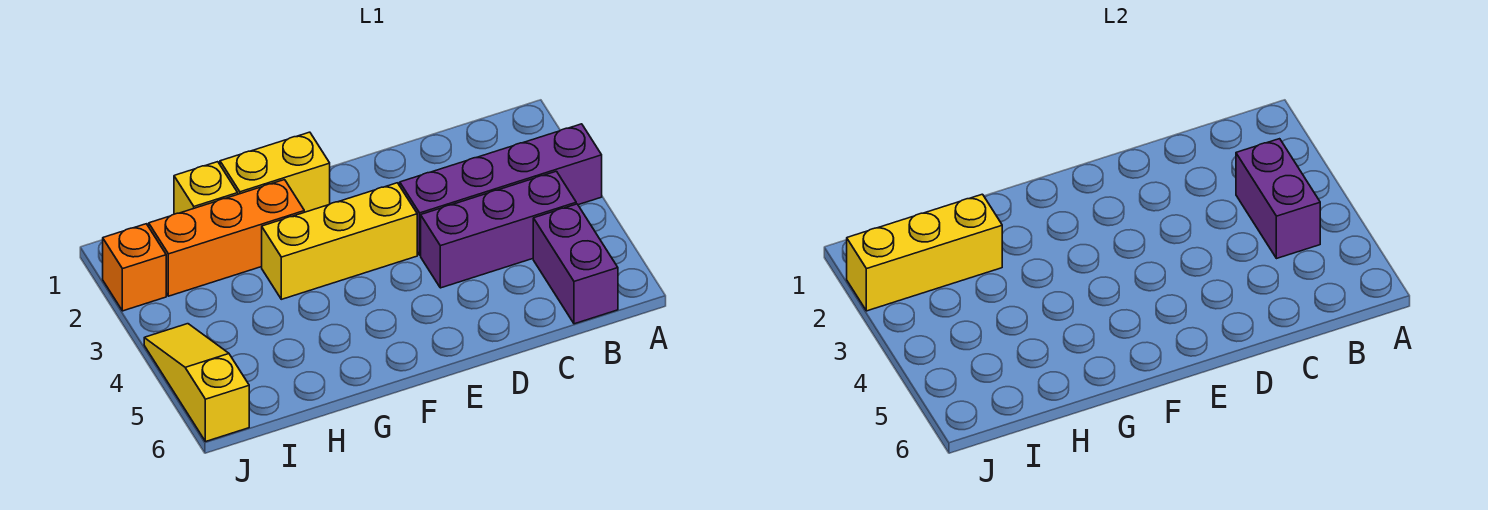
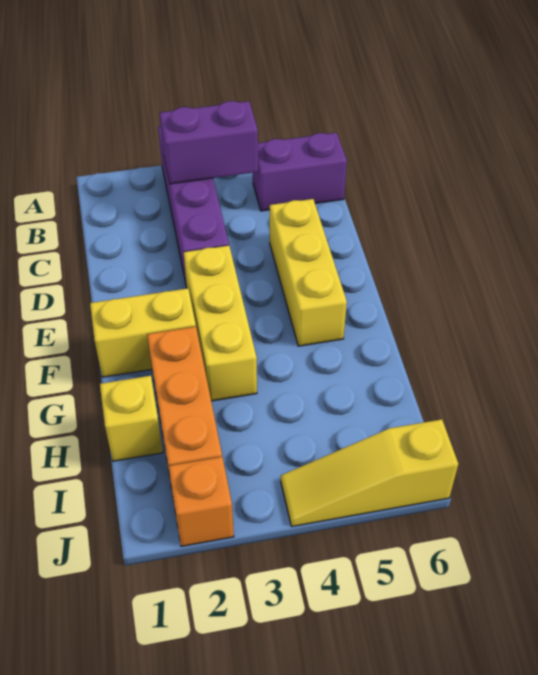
purple 1x3 brick [421,171,576,288] -> none
yellow 1x2 brick [220,132,330,212] -> yellow 1x2 brick turned to [90,288,196,377]
yellow 1x3 brick [847,194,1002,311] -> yellow 1x3 brick moved to [270,199,347,346]

